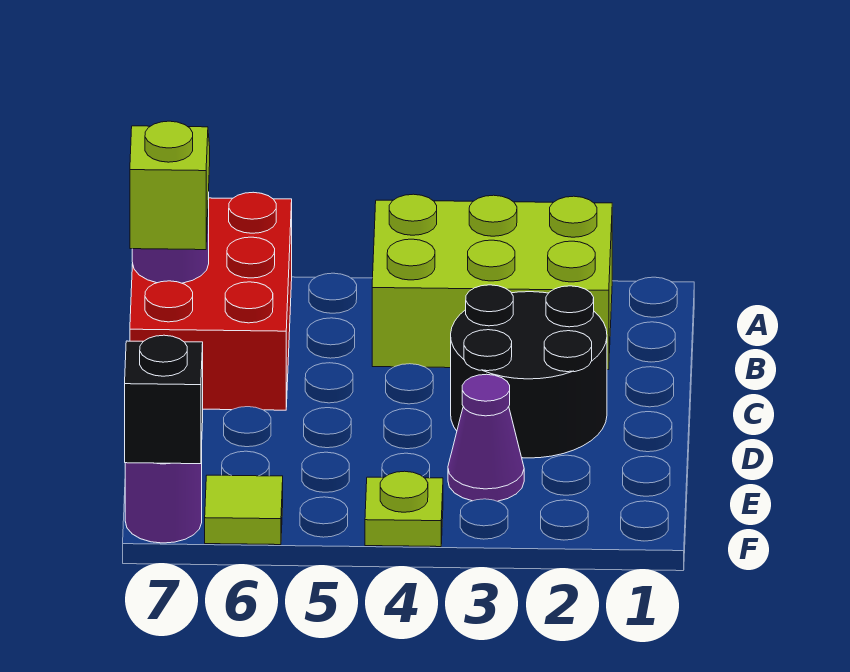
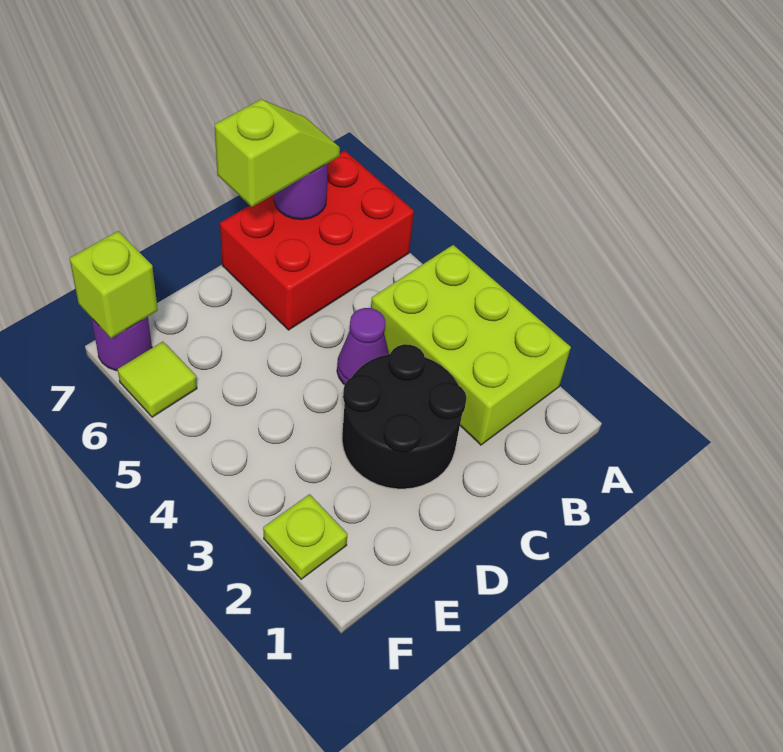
purple 1x1 cone [448,374,524,501] -> purple 1x1 cone moved to [337,308,389,385]
lime 1x1 plate [365,471,443,547] -> lime 1x1 plate moved to [263,494,347,579]
black 1x1 brick [125,335,203,464] -> lime 1x1 brick [70,231,158,338]

